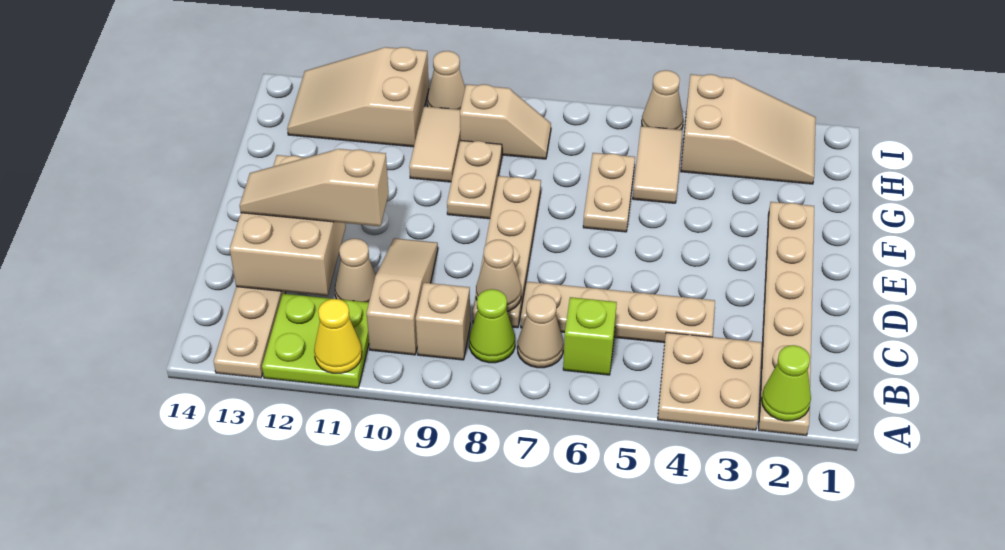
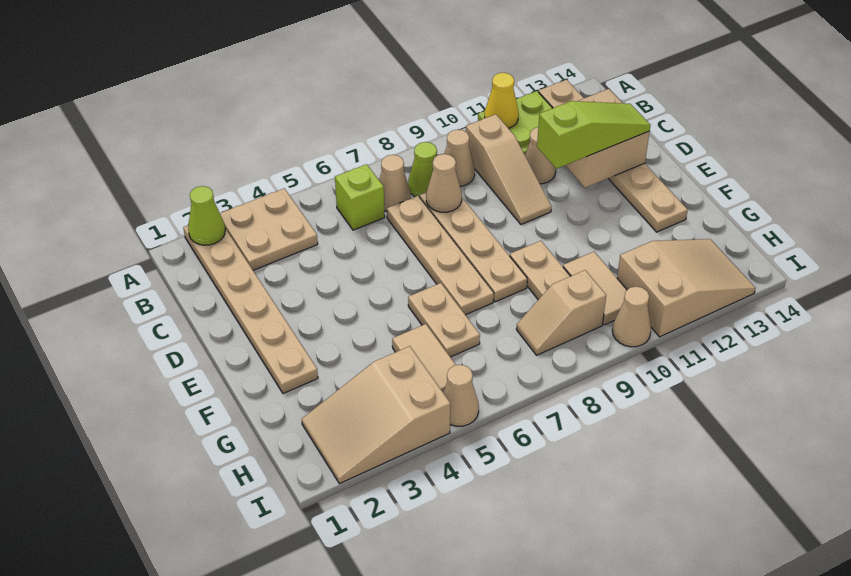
tan 1x1 brick [416,283,470,360] -> tan 1x1 cone [445,129,475,186]
tan 1x4 plate [521,282,715,343] -> tan 1x4 plate turned to [387,196,494,315]
tan 1x3 slope [240,149,389,226] -> lime 1x3 slope [537,101,651,169]

